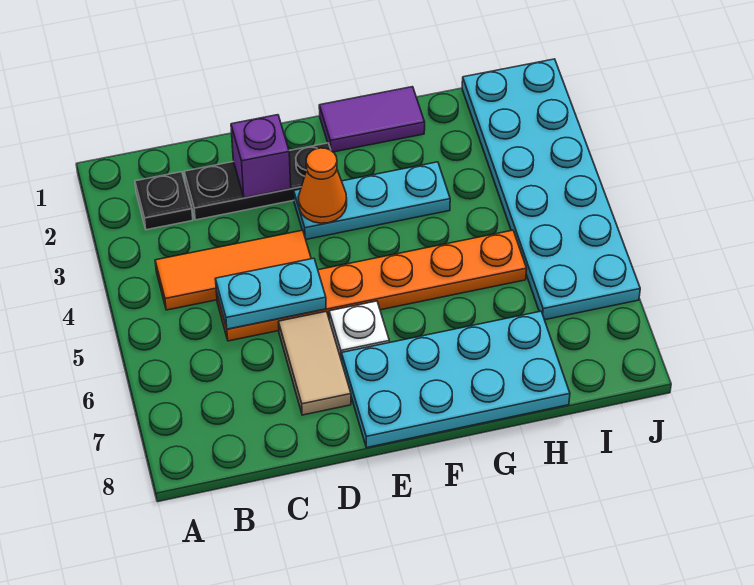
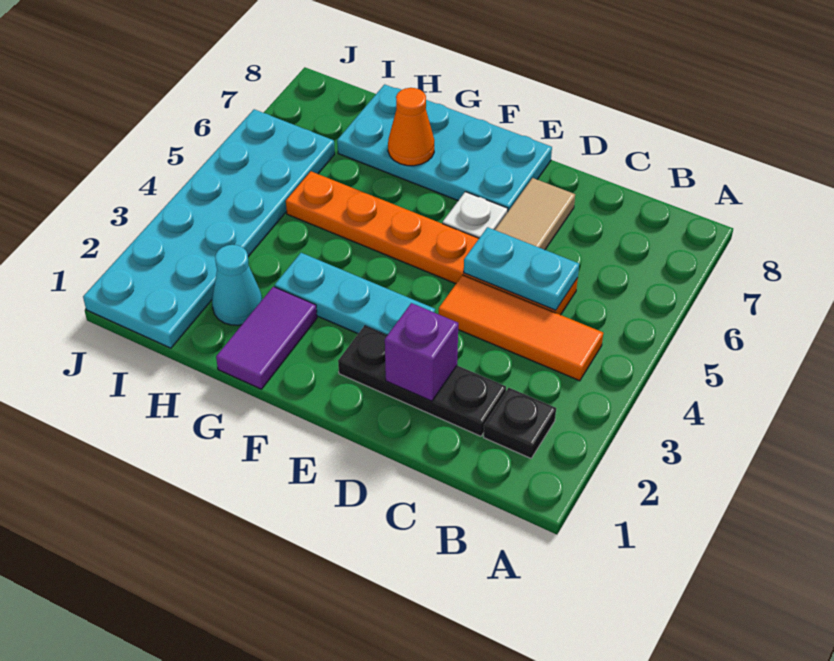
orange 1x1 cone [298,148,347,223] -> orange 1x1 cone moved to [388,88,434,166]
purple 1x2 tile [319,87,425,152] -> purple 1x2 tile turned to [216,287,317,389]
none -> cyan 1x1 cone [212,245,262,325]

